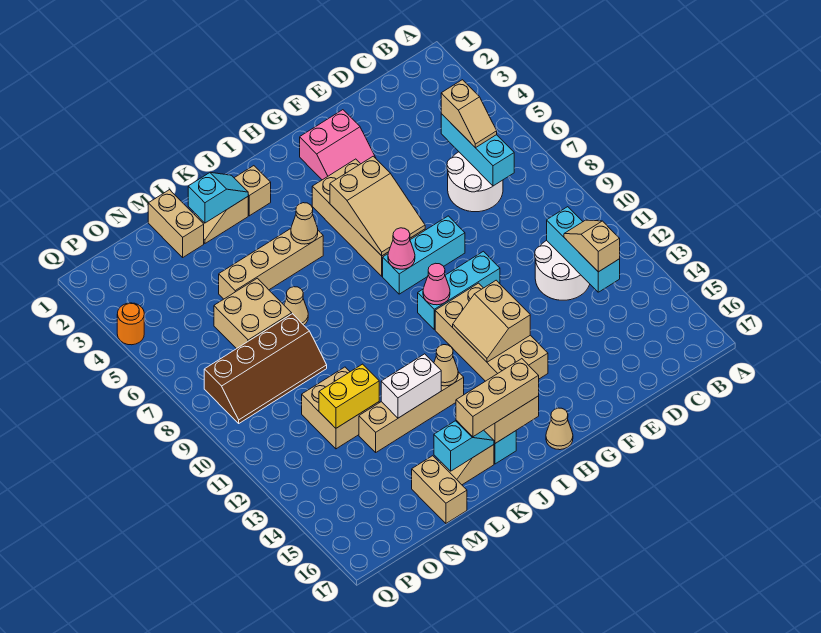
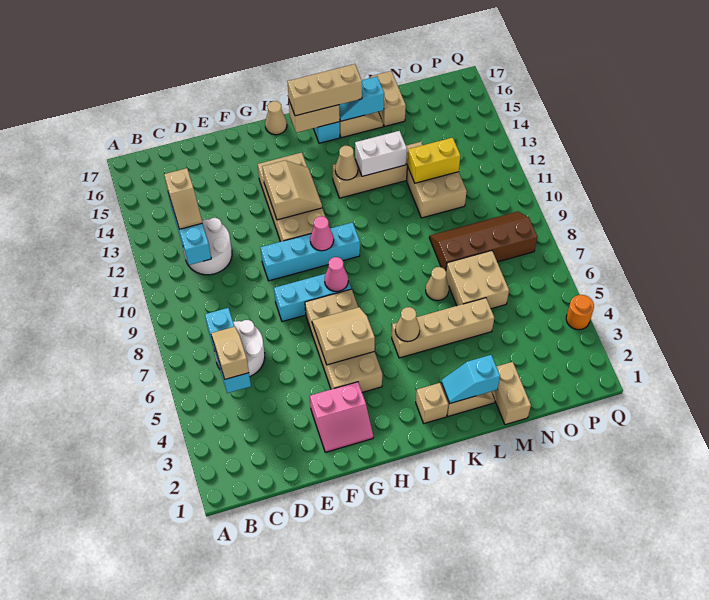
pink 2x2 slope [300,110,376,180] -> pink 2x2 slope turned to [310,382,373,452]
cyan 1x3 brick [418,251,500,330] -> cyan 1x4 brick [260,222,360,281]
tan 2x3 slope [330,156,425,256] -> tan 2x2 slope [312,307,375,365]

